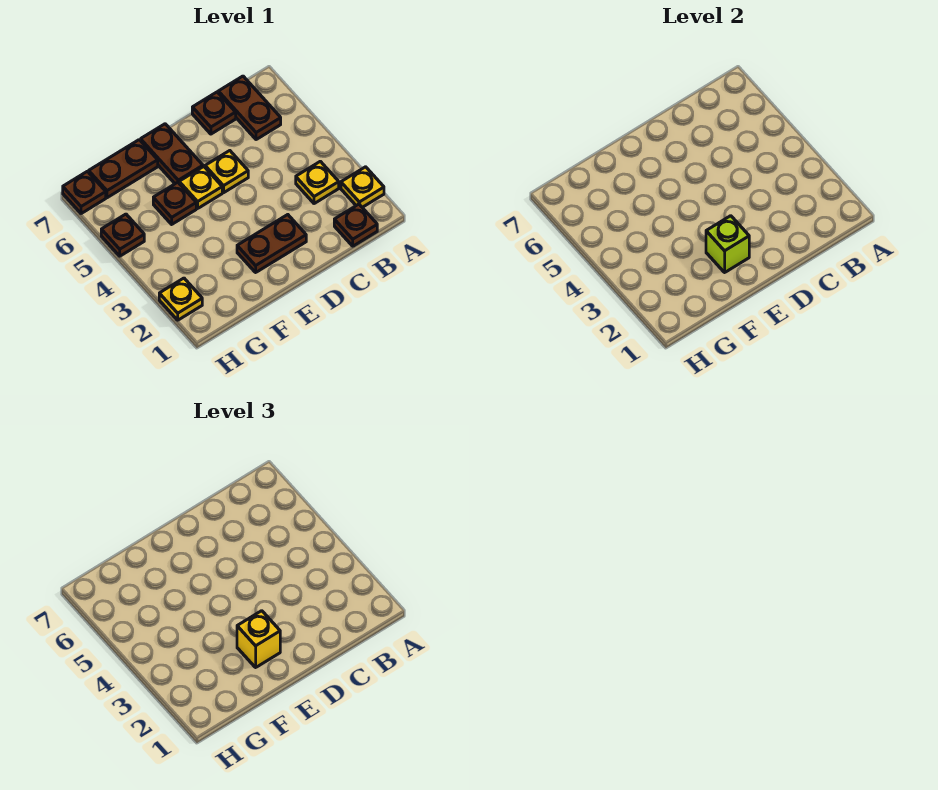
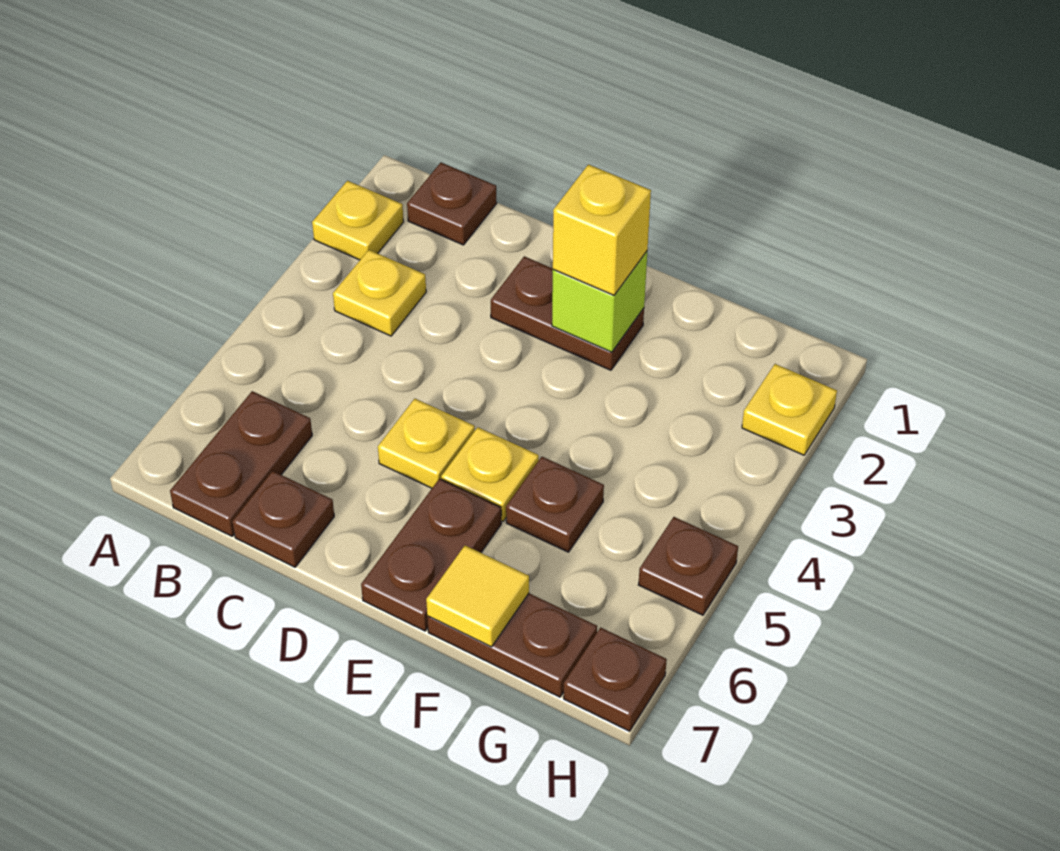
none -> yellow 1x1 tile [426,546,529,647]

